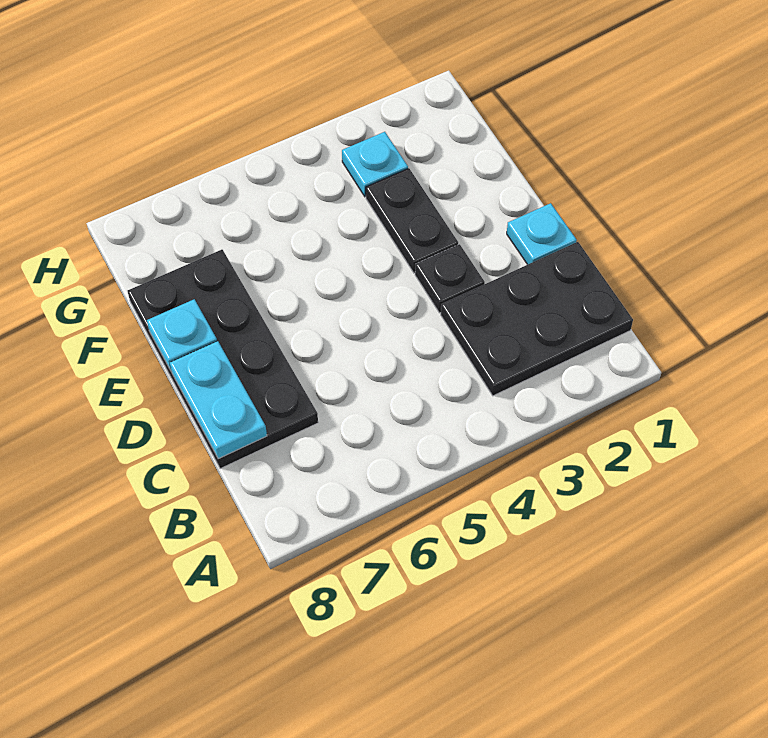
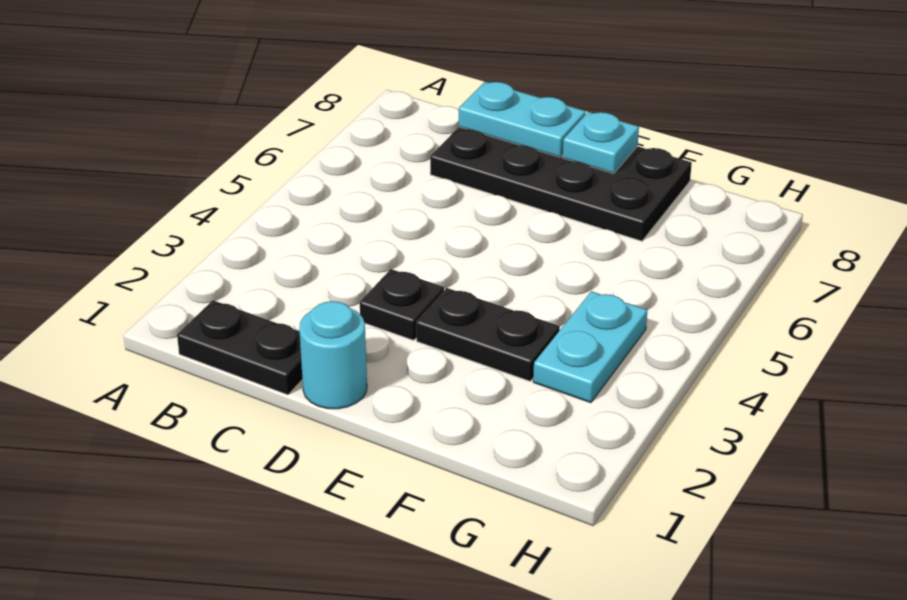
black 2x3 plate [441,242,633,396] -> black 1x2 plate [177,300,302,395]
cyan 1x1 plate [507,203,577,265] -> cyan 1x1 round brick [299,301,367,409]
cyan 1x1 plate [342,132,408,197] -> cyan 1x2 plate [533,291,647,403]

